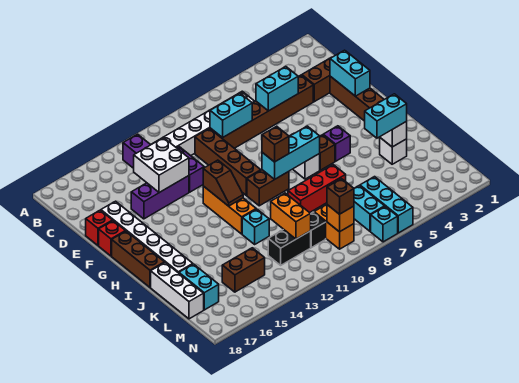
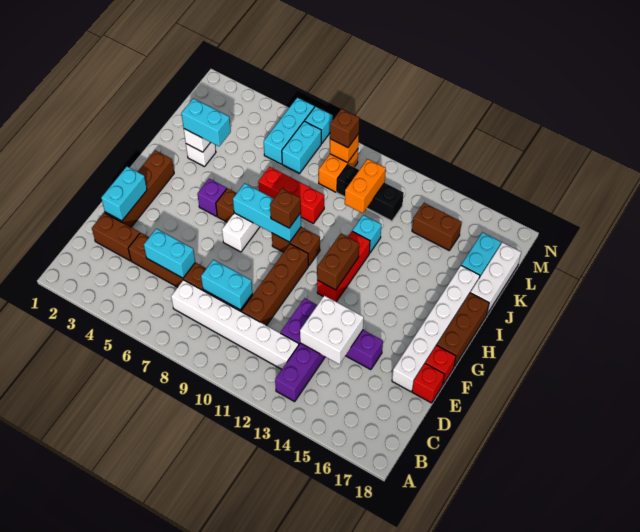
orange 1x3 brick [203,186,256,234] -> red 1x3 brick [317,231,370,302]
brown 1x2 slope [203,160,243,206] -> brown 1x2 brick [317,234,359,290]

